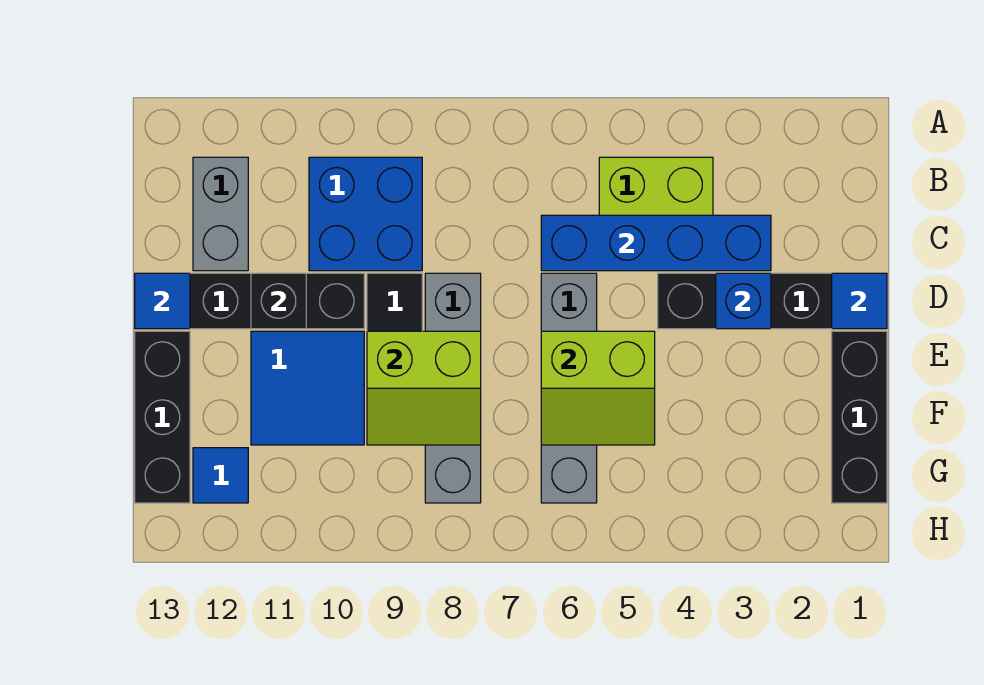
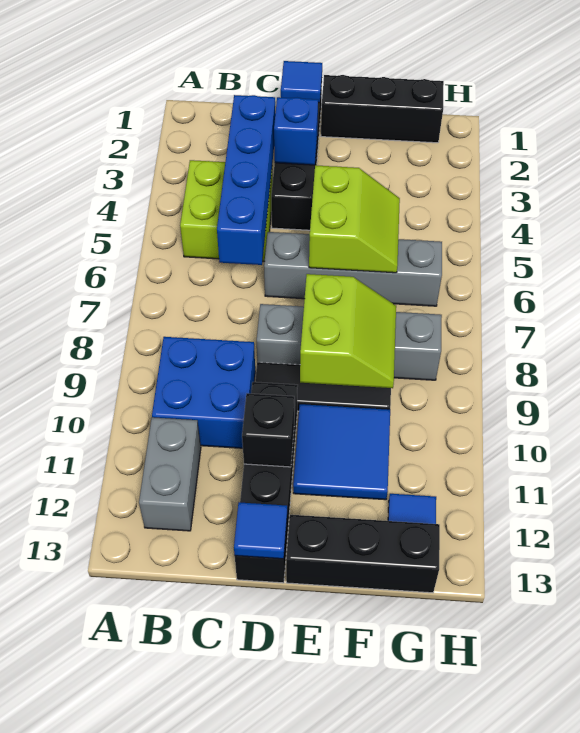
grey 1x2 brick [193,157,248,271] -> grey 1x2 brick turned to [139,417,201,531]

